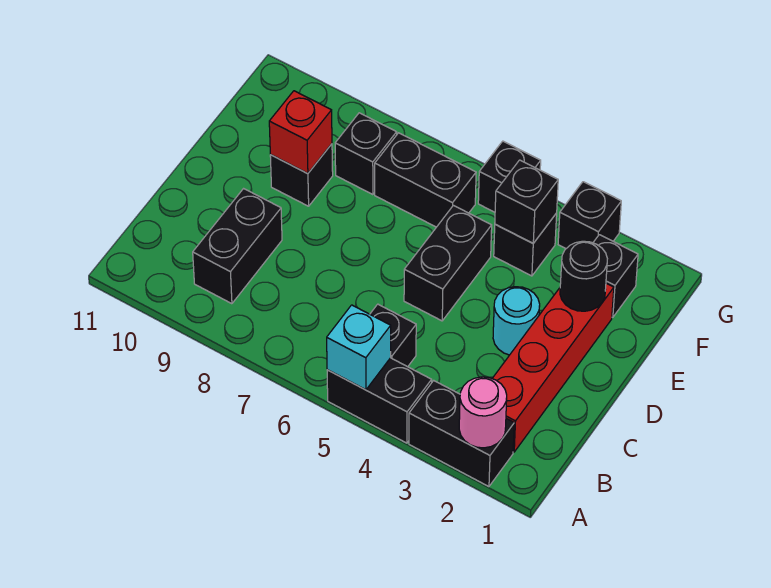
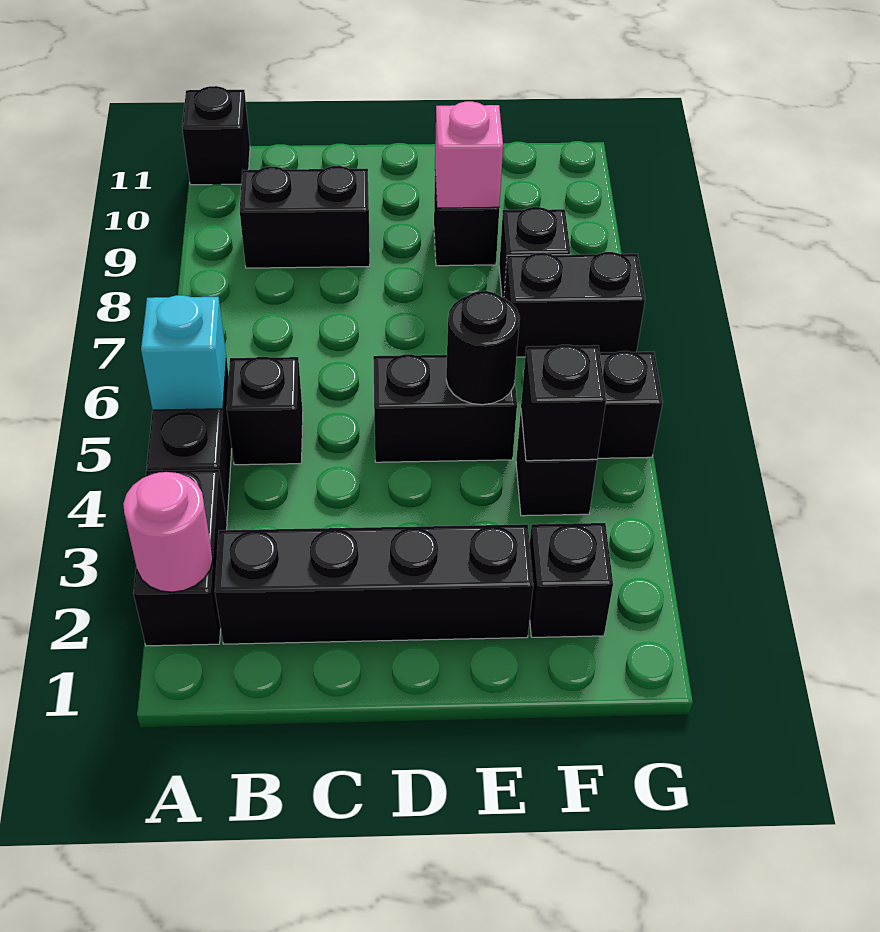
red 1x4 brick [492,283,614,452] -> black 1x4 brick [215,524,533,644]
cyan 1x1 round brick [493,287,540,355] -> none
black 1x1 round brick [560,241,607,311] -> black 1x1 round brick moved to [446,291,520,405]
red 1x1 brick [269,91,332,174] -> pink 1x1 brick [435,101,503,208]
black 1x2 brick [375,133,476,227] -> black 1x2 brick turned to [504,252,645,357]
black 1x1 brick [558,182,621,248] -> black 1x1 brick moved to [182,86,250,185]

